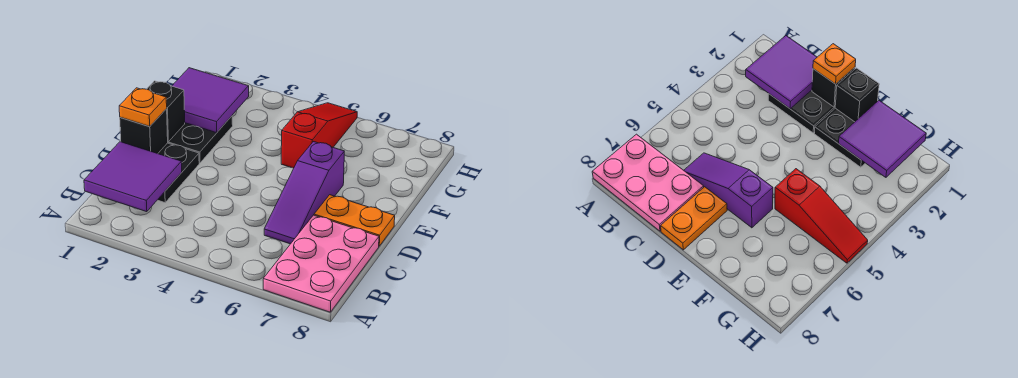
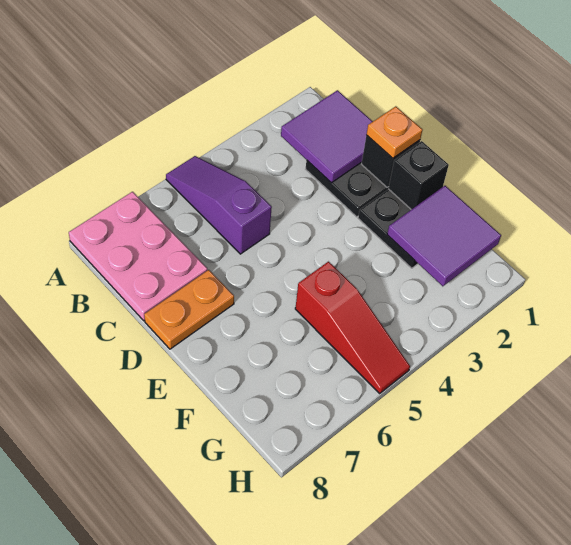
purple 1x3 slope [264,142,344,244] -> purple 1x3 slope moved to [166,156,272,254]

